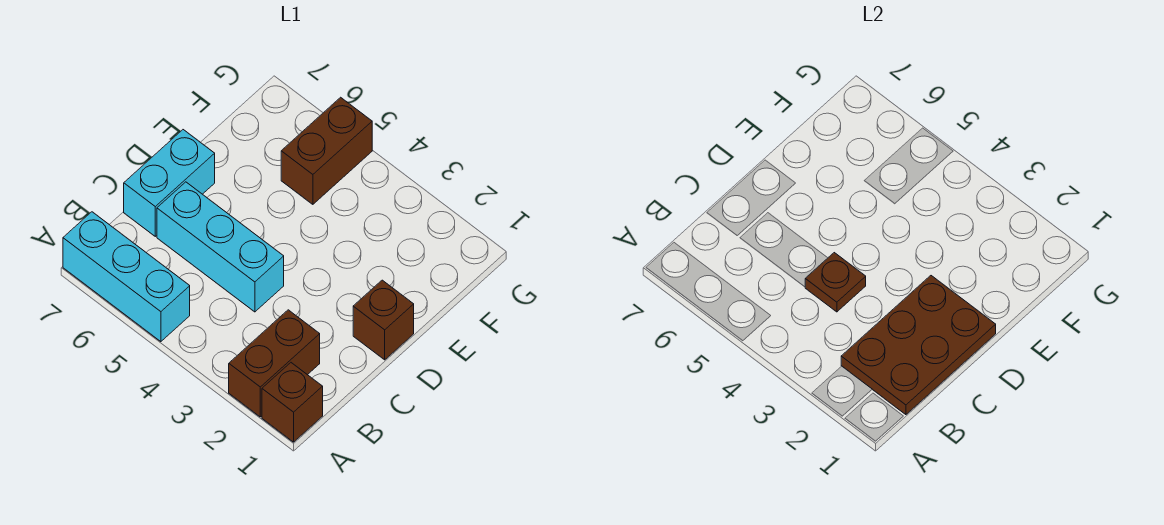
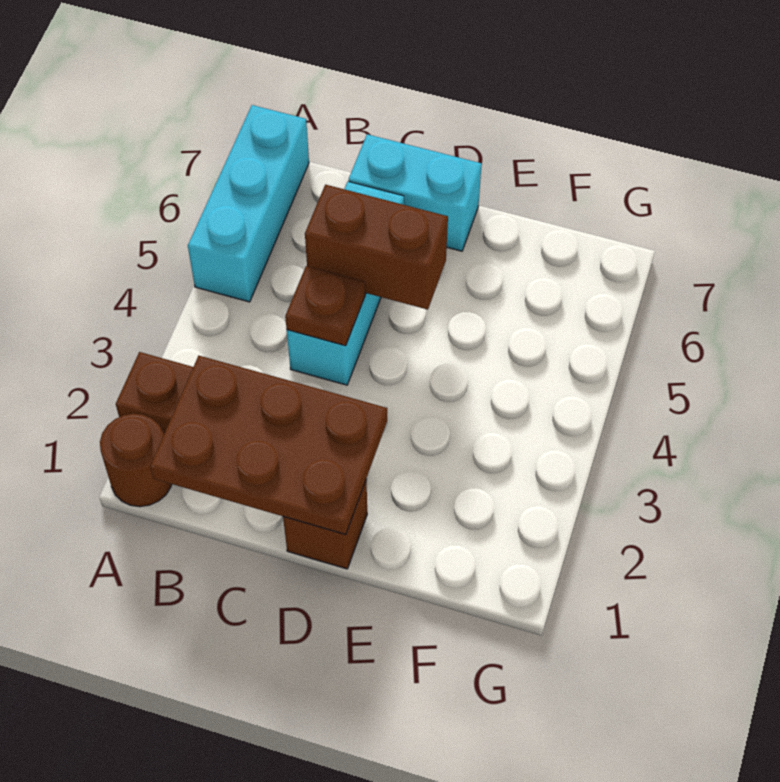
brown 1x1 brick [262,363,323,442] -> brown 1x1 round brick [100,414,172,507]
brown 1x2 brick [281,97,372,204] -> brown 1x2 brick moved to [305,185,448,310]

